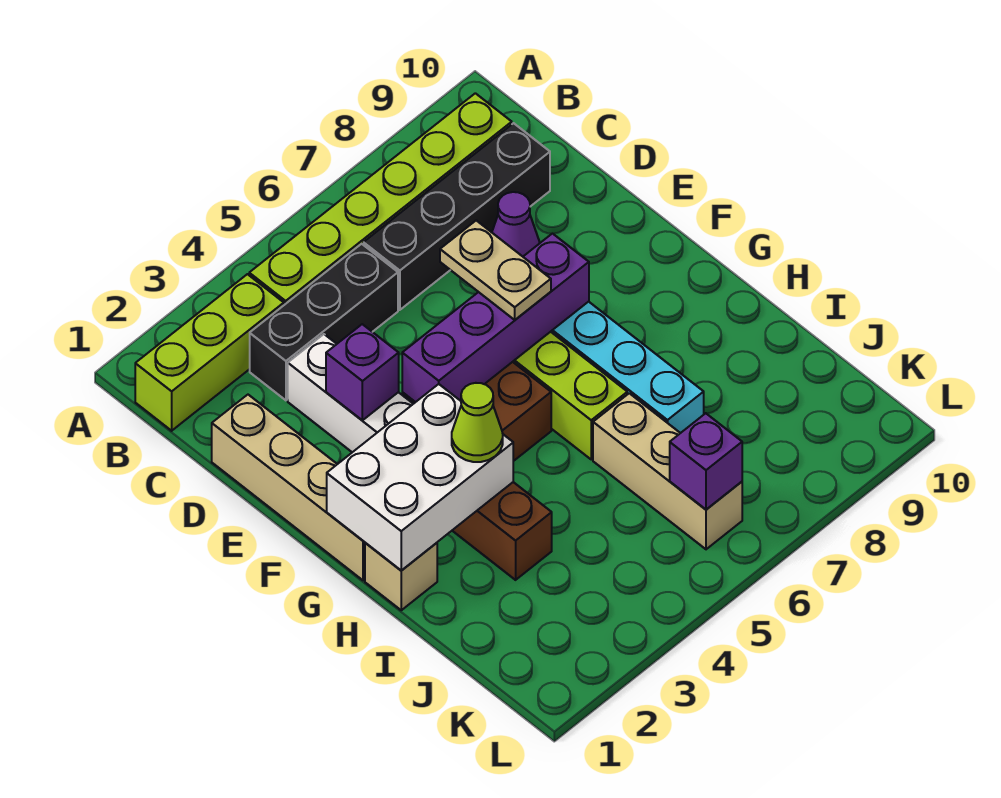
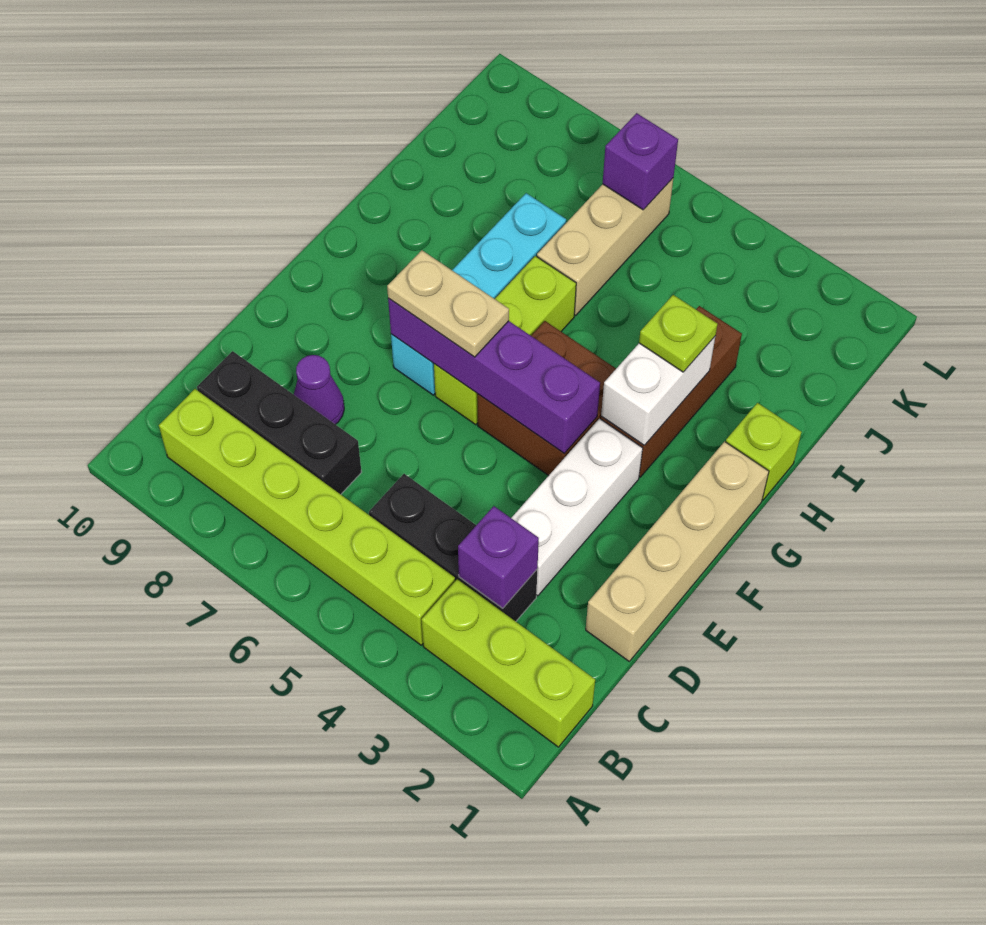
black 1x4 brick [363,123,550,310] -> black 1x3 brick [197,351,361,494]
purple 1x1 brick [326,324,399,420] -> purple 1x1 brick moved to [458,506,539,608]
tan 1x2 plate [440,220,551,320] -> tan 1x2 plate turned to [387,250,509,357]
white 2x3 brick [327,384,513,571] -> white 1x2 brick [601,337,715,445]
tan 1x1 brick [365,543,437,610] -> lime 1x1 brick [726,403,801,500]
lime 1x1 cone [452,383,503,462] -> lime 1x1 plate [639,295,718,372]

